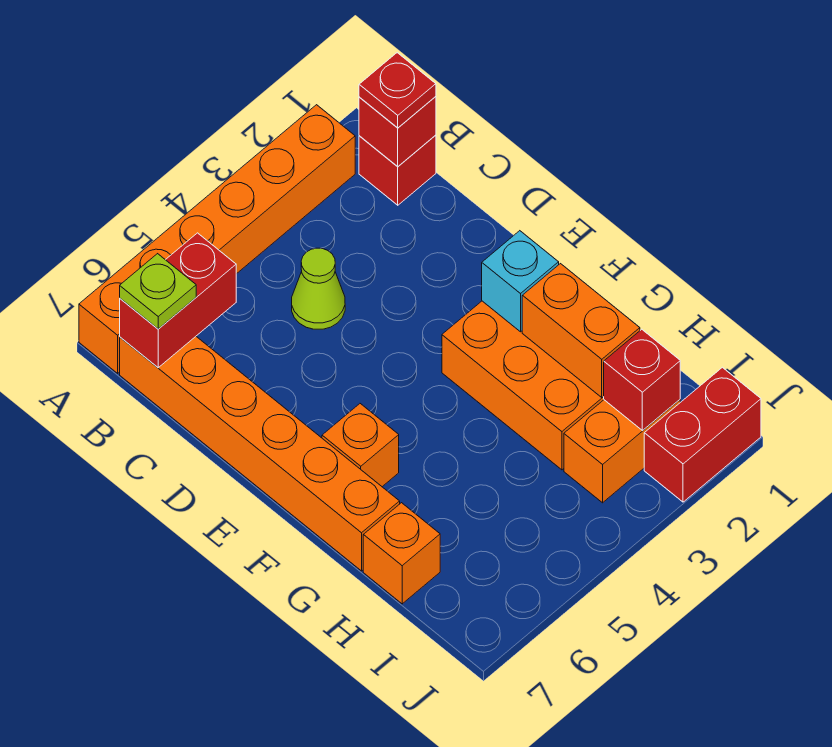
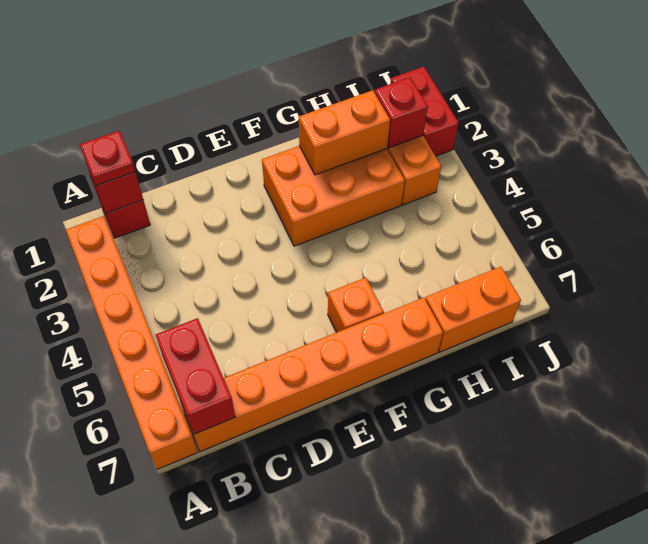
lime 1x1 plate [120,254,196,329] -> none
lime 1x1 cone [292,248,345,329] -> none
cyan 1x1 brick [482,231,559,332] -> none
orange 1x1 brick [363,503,440,604] -> orange 1x2 brick [425,267,521,352]

